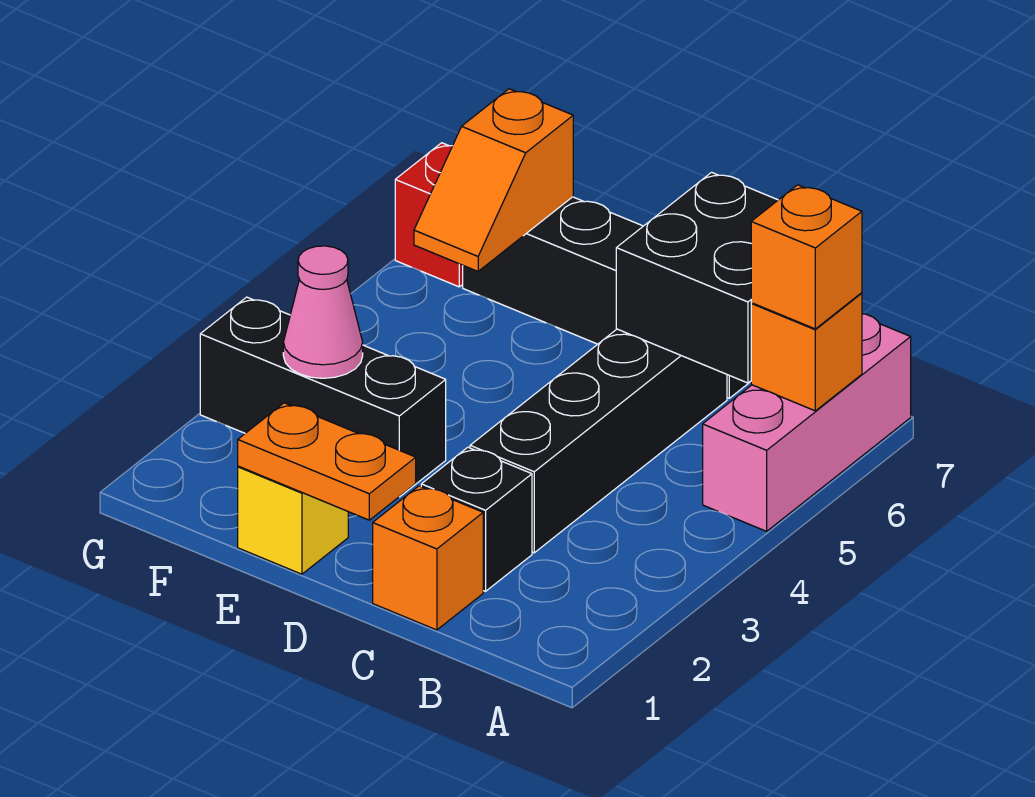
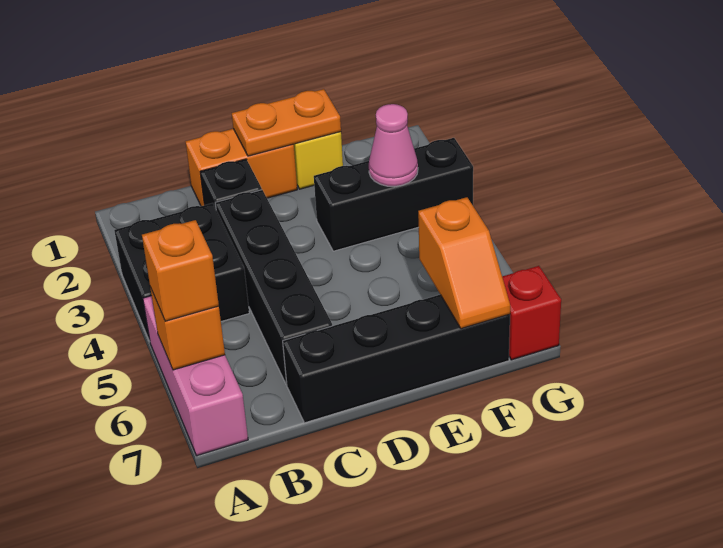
black 2x2 brick [616,172,778,383] -> black 2x2 brick moved to [114,203,249,341]
orange 1x1 brick [373,486,483,630] -> orange 1x2 brick [185,129,297,206]
orange 1x2 slope [414,89,573,271] -> orange 1x2 slope turned to [418,197,510,329]

